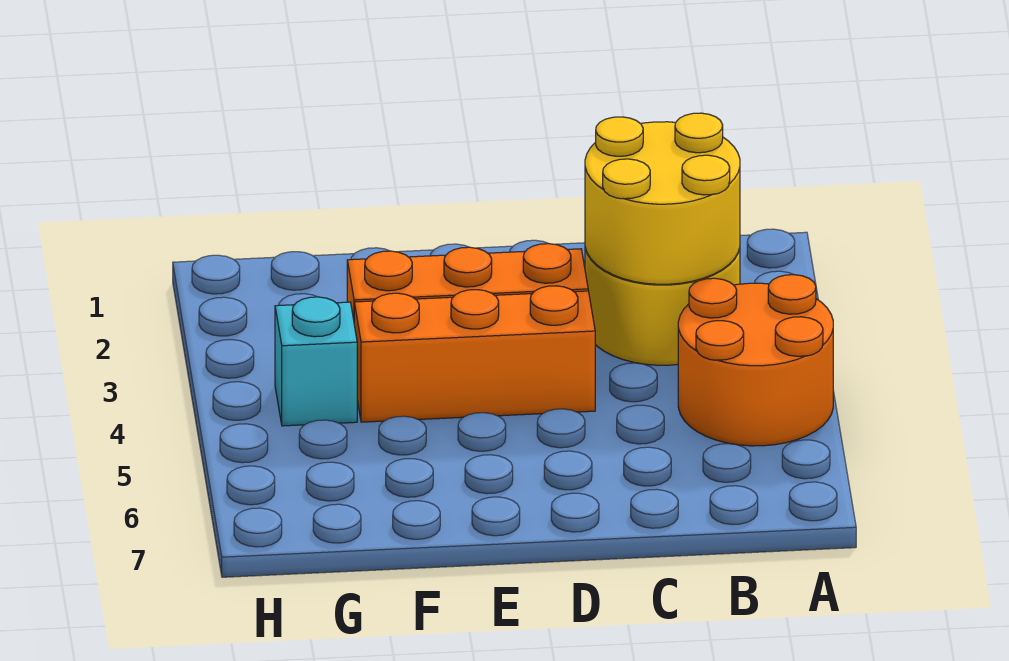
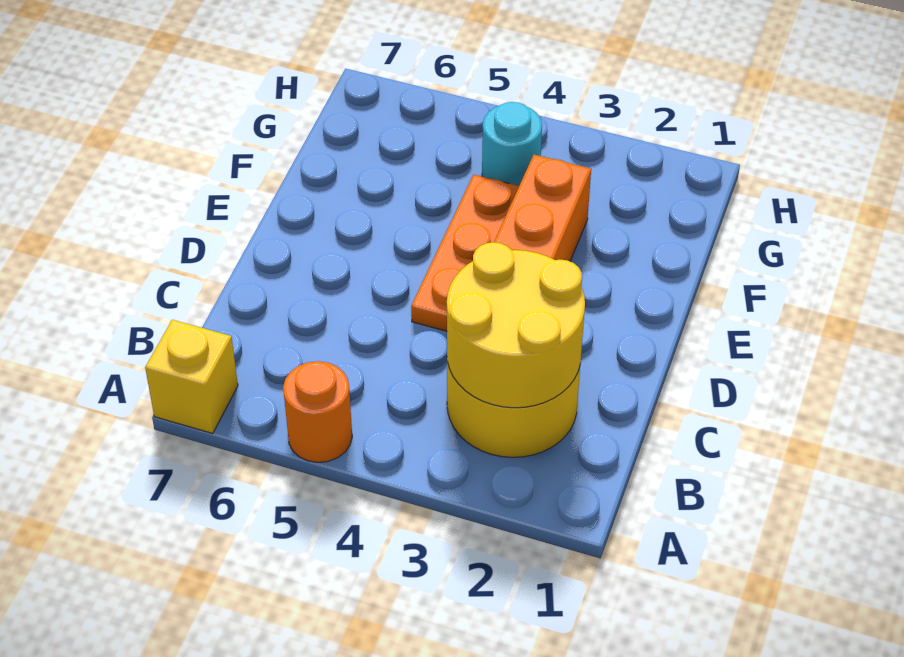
orange 2x2 round brick [678,275,833,446] -> orange 1x1 round brick [283,361,352,463]
none -> yellow 1x1 brick [145,320,238,433]
orange 1x3 brick [354,286,595,422] -> orange 1x3 plate [411,175,519,331]
cyan 1x1 brick [275,297,357,426] -> cyan 1x1 round brick [482,102,542,186]

